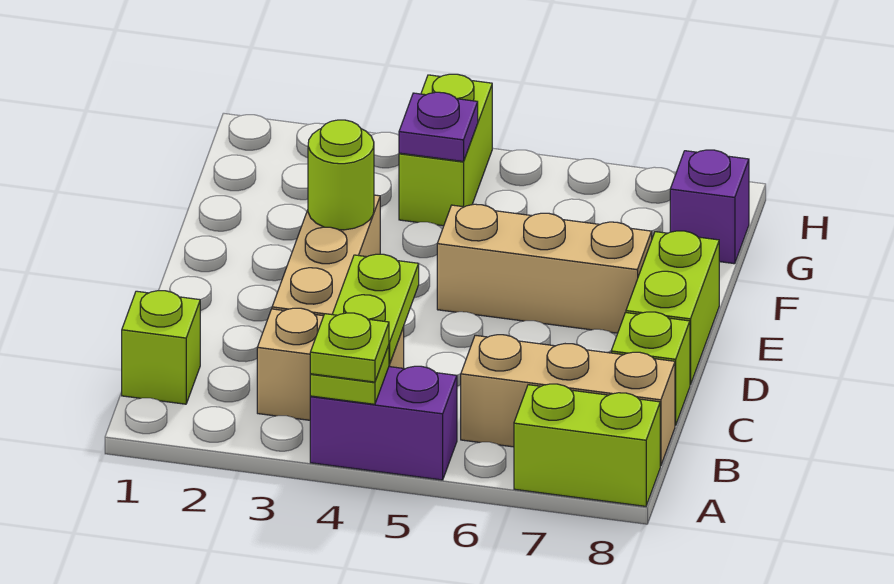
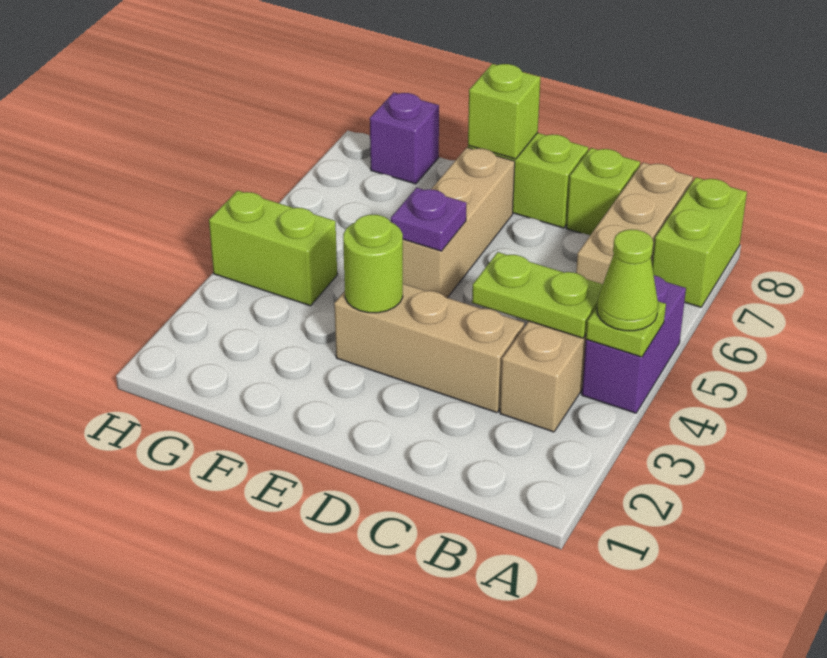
lime 1x1 plate [310,313,389,382] -> lime 1x1 cone [597,229,658,331]
lime 1x1 brick [122,291,200,404] -> lime 1x1 brick moved to [468,64,541,159]
purple 1x1 plate [399,92,478,162] -> purple 1x1 plate moved to [391,188,467,251]

